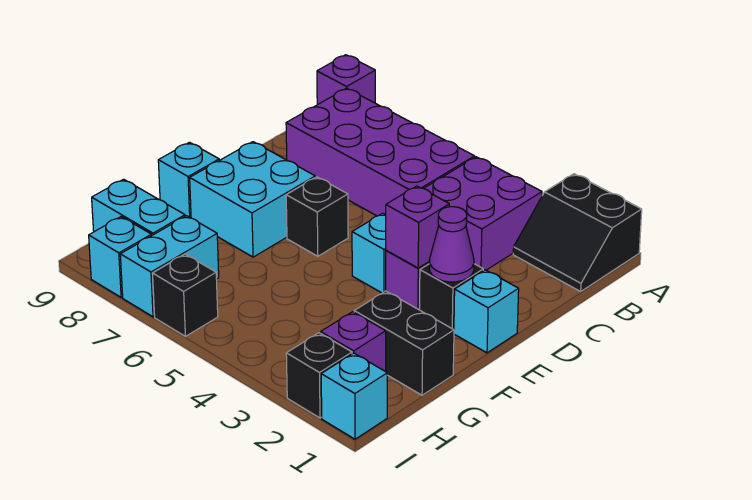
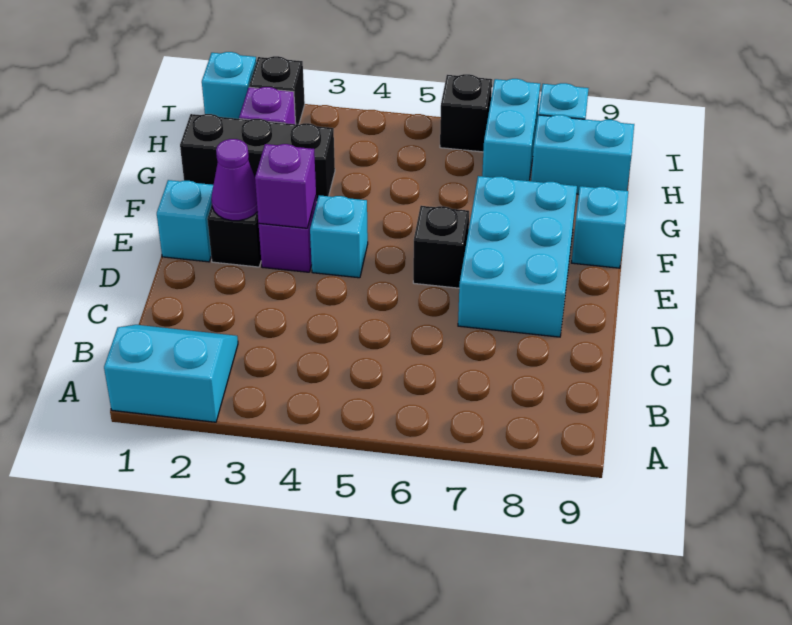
black 2x2 slope [513,174,642,291] -> cyan 2x2 slope [104,325,238,422]
purple 1x1 brick [317,55,375,105] -> none
purple 2x2 brick [424,157,542,271] -> none
purple 2x4 brick [286,88,475,216] -> none
cyan 2x2 brick [190,142,315,257] -> cyan 2x3 brick [458,176,577,337]
black 1x2 brick [354,291,454,395] -> black 1x3 brick [180,114,335,202]

